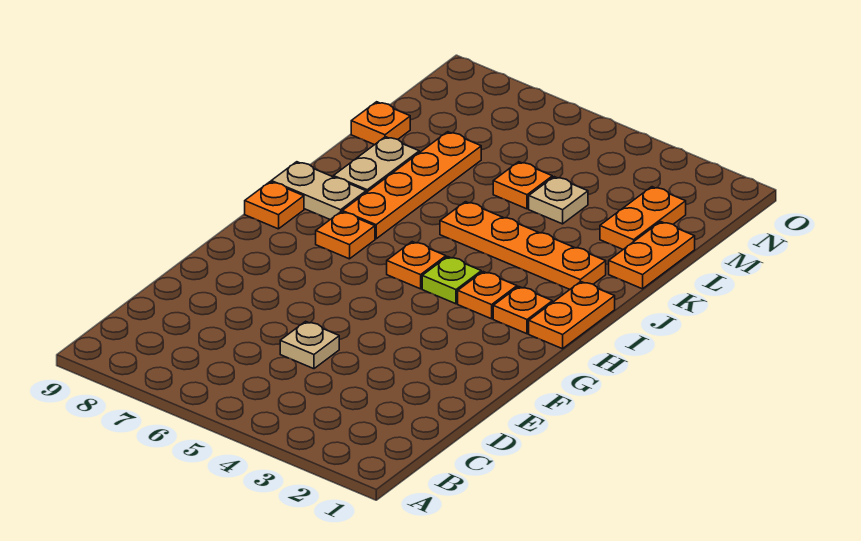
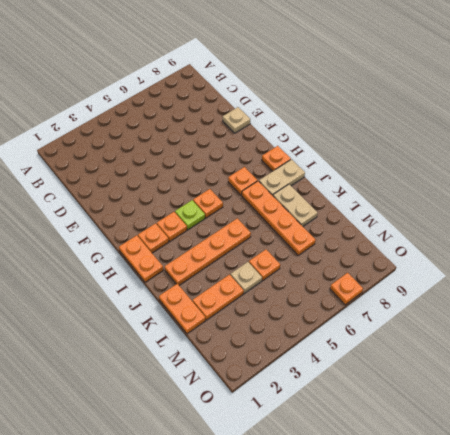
tan 1x1 plate [280,321,339,369] -> tan 1x1 plate moved to [223,107,250,133]
orange 1x2 plate [600,187,686,249] -> orange 1x2 plate turned to [193,275,244,320]
orange 1x1 plate [351,102,410,145] -> orange 1x1 plate moved to [330,273,363,305]

